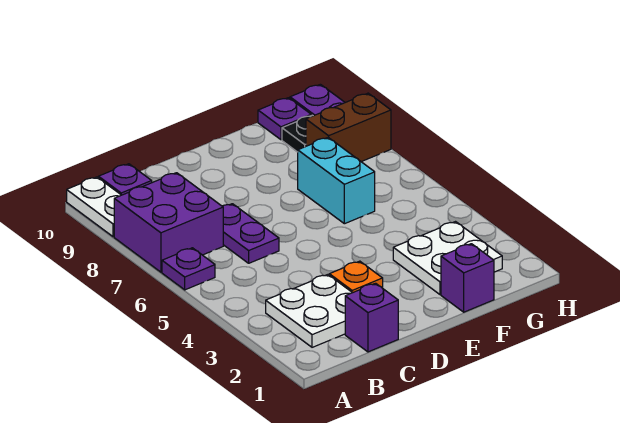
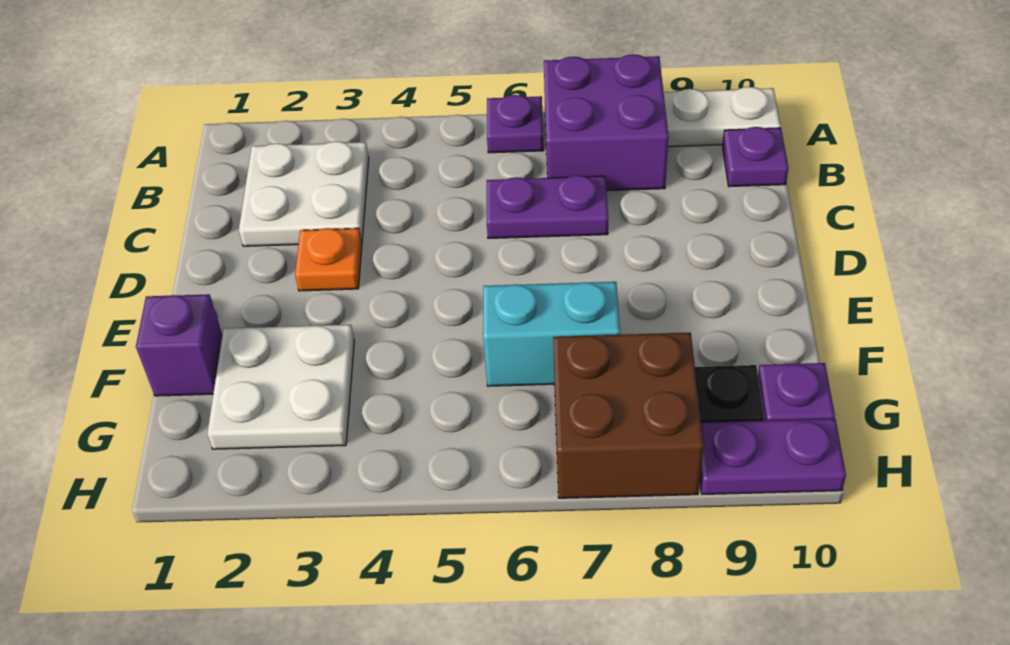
purple 1x1 brick [345,283,398,352] -> none
brown 1x2 brick [306,93,391,162] -> brown 2x2 brick [553,333,704,498]

